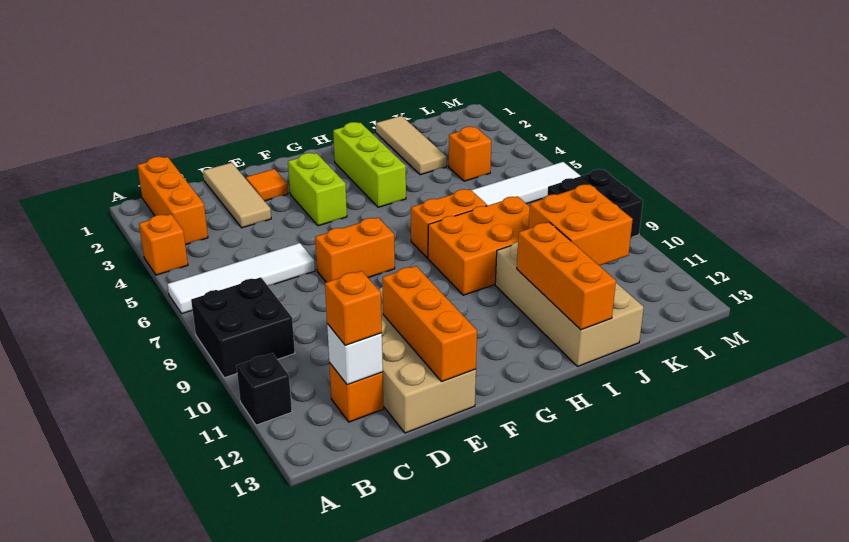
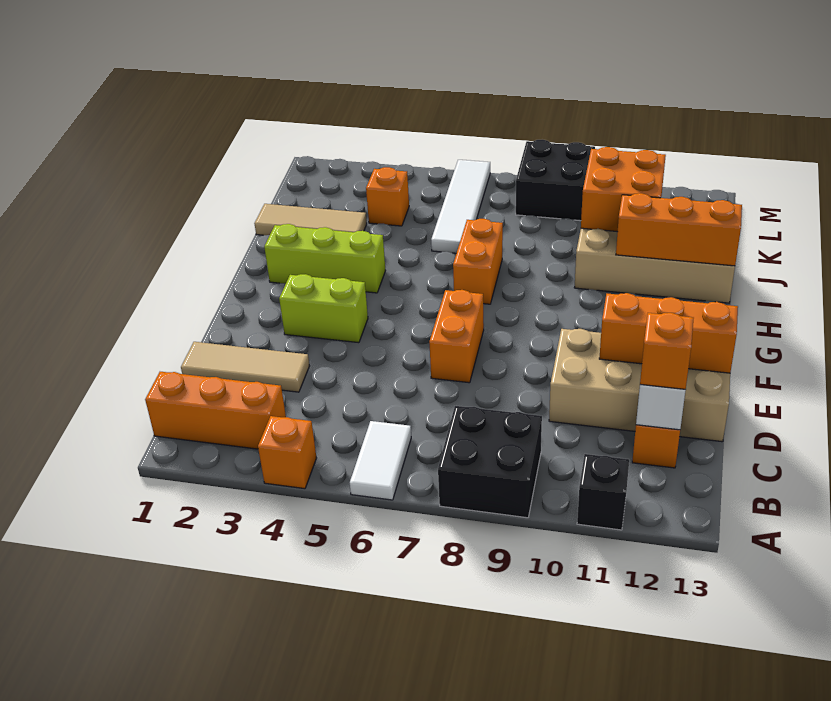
white 1x4 tile [167,243,315,314] -> white 1x2 tile [350,421,411,500]
orange 1x1 tile [246,169,288,201] -> none
orange 2x3 brick [428,196,530,295] -> none

